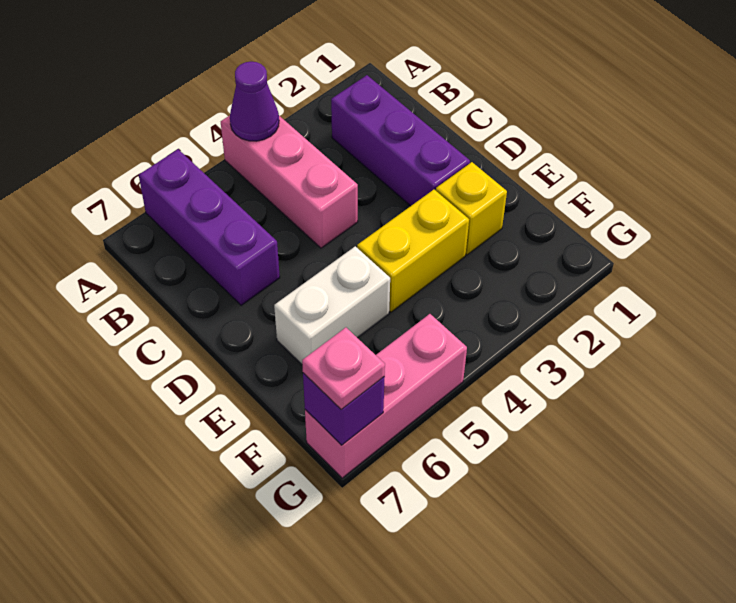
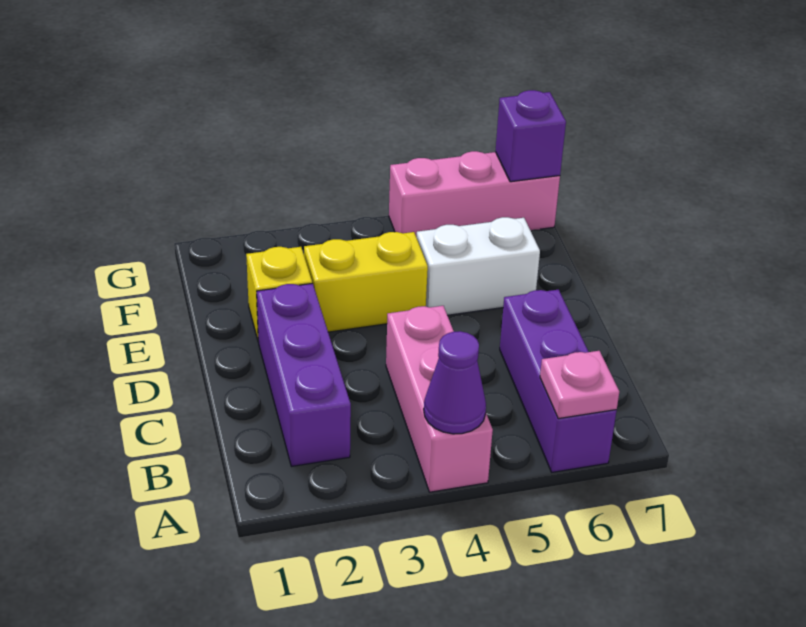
pink 1x1 plate [302,328,385,410] -> pink 1x1 plate moved to [540,351,619,419]

